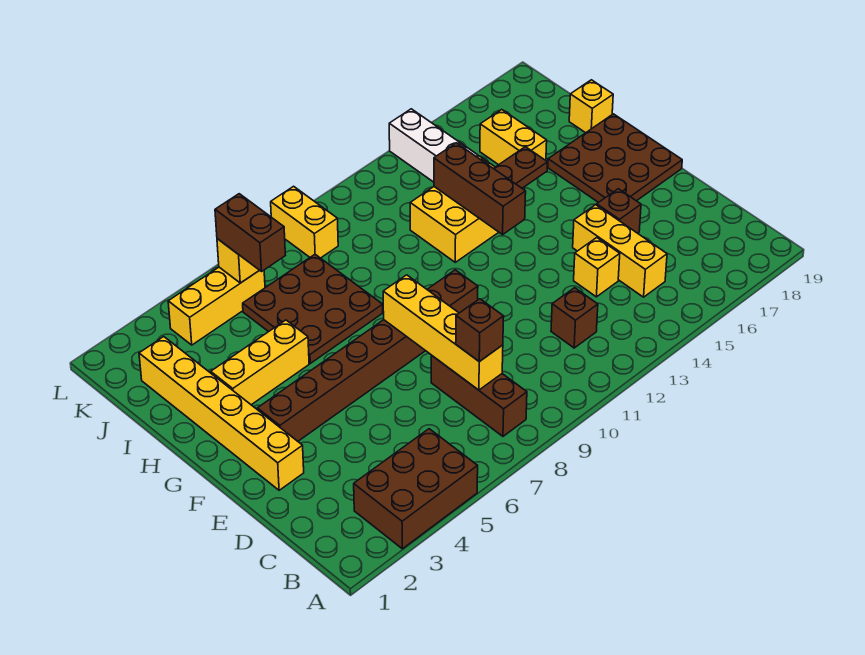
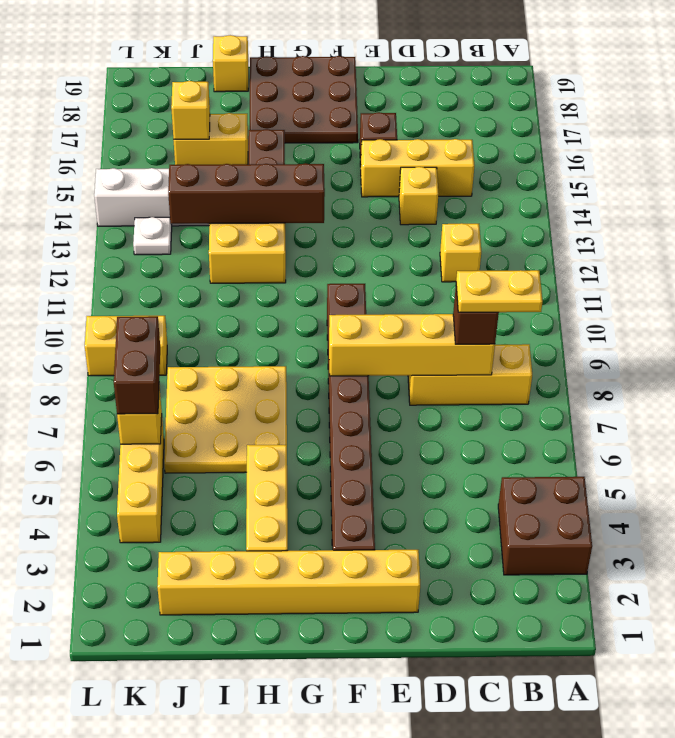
brown 2x3 brick [354,429,478,549] -> brown 2x2 brick [498,477,592,575]
brown 1x3 brick [431,355,527,436] -> yellow 1x3 brick [408,344,532,405]
none -> yellow 1x2 plate [456,270,543,313]
brown 1x1 brick [551,288,598,348] -> yellow 1x1 brick [440,223,481,282]
brown 1x3 brick [434,143,526,235] -> brown 1x4 brick [168,163,325,224]
brown 3x3 plate [243,254,383,363] -> yellow 3x3 plate [164,366,287,473]
brown 1x2 brick [215,194,285,271] -> brown 1x2 brick turned to [114,316,160,414]
none -> yellow 1x1 brick [171,81,210,139]
none -> white 1x1 plate [133,217,172,255]

